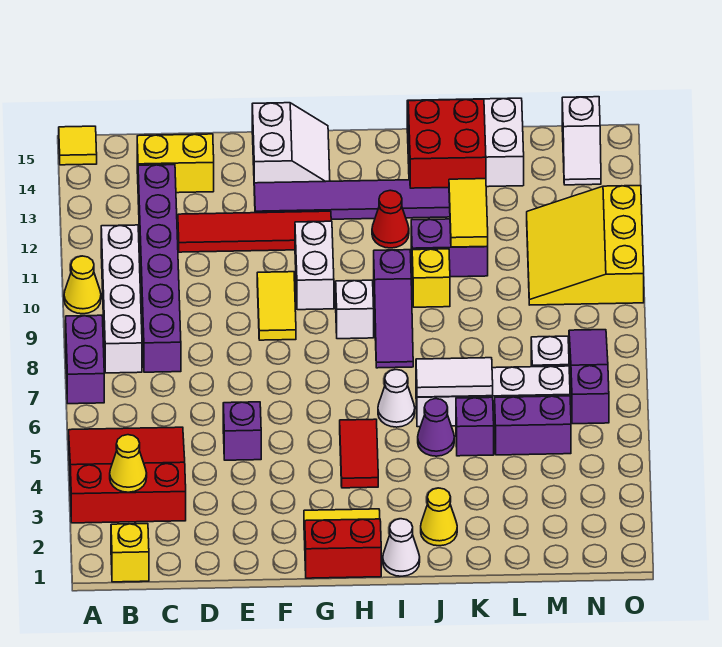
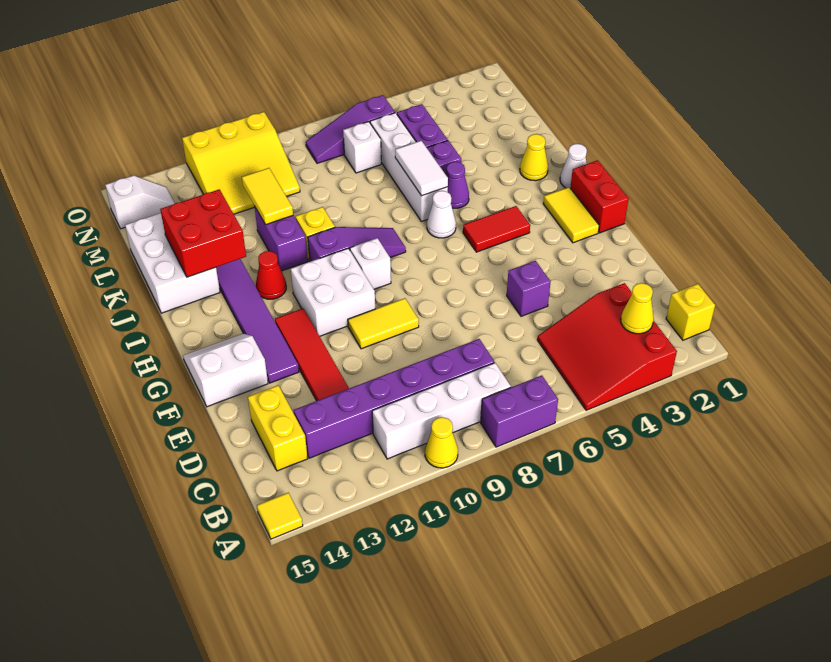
white 1x2 brick [295,221,334,310] -> white 2x2 brick [291,249,375,336]
yellow 1x2 tile [449,179,488,247] -> yellow 1x2 tile turned to [242,168,293,225]

